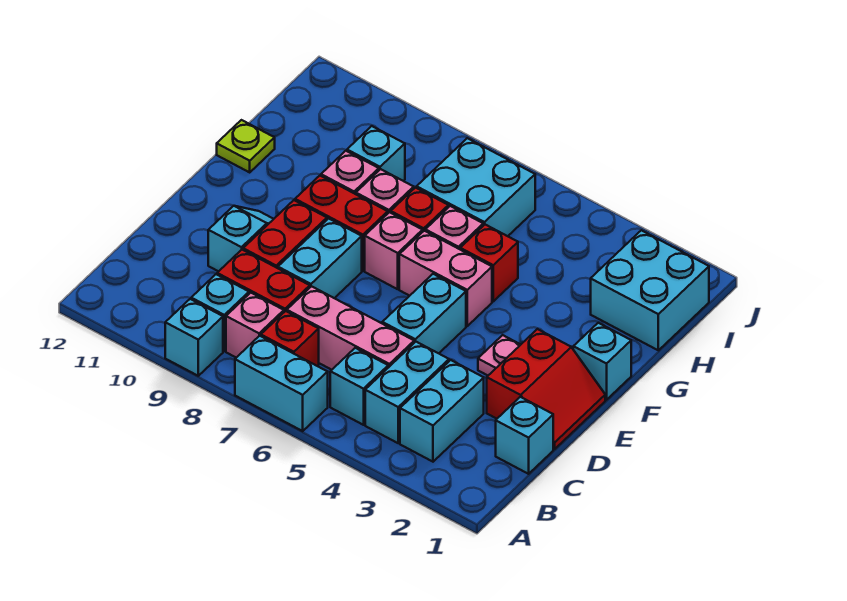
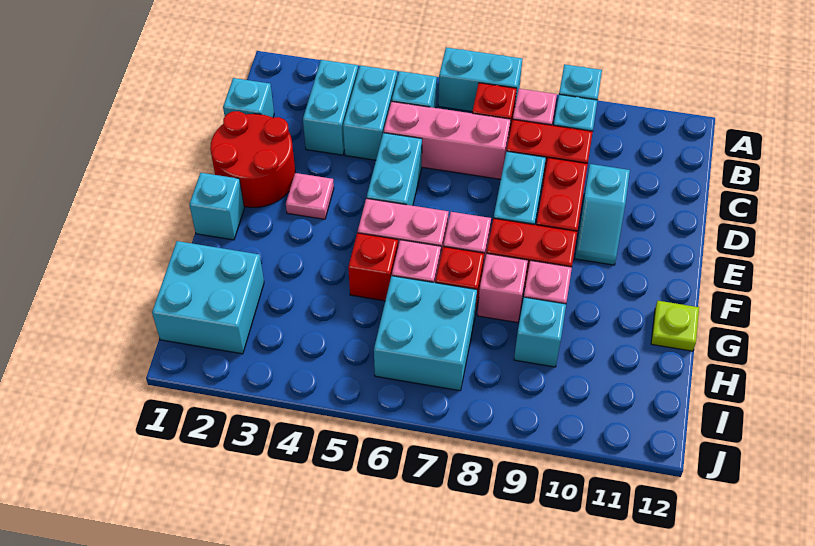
red 2x2 slope [487,329,605,449] -> red 2x2 round brick [210,111,295,207]

